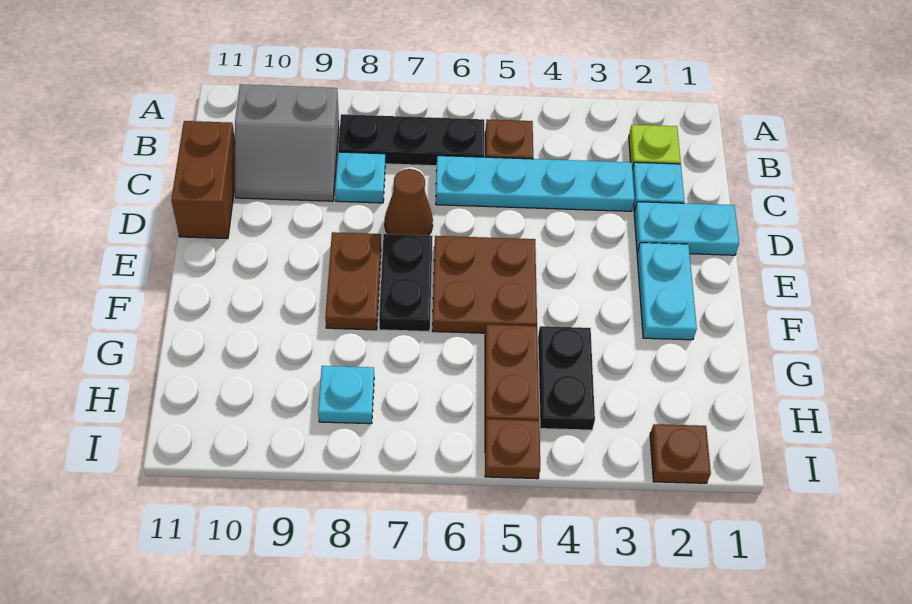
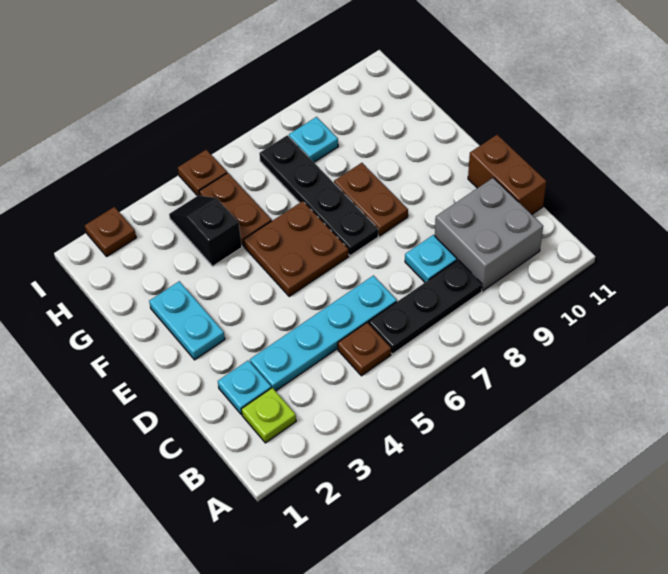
grey 2x2 slope [235,84,339,201] -> grey 2x2 brick [435,178,543,291]
cyan 1x2 plate [634,202,739,255] -> none
brown 1x1 cone [385,169,433,236] -> none
black 1x2 plate [379,234,433,331] -> black 1x4 plate [259,135,378,256]
black 1x2 plate [538,326,595,430] -> black 1x2 slope [169,196,242,266]

